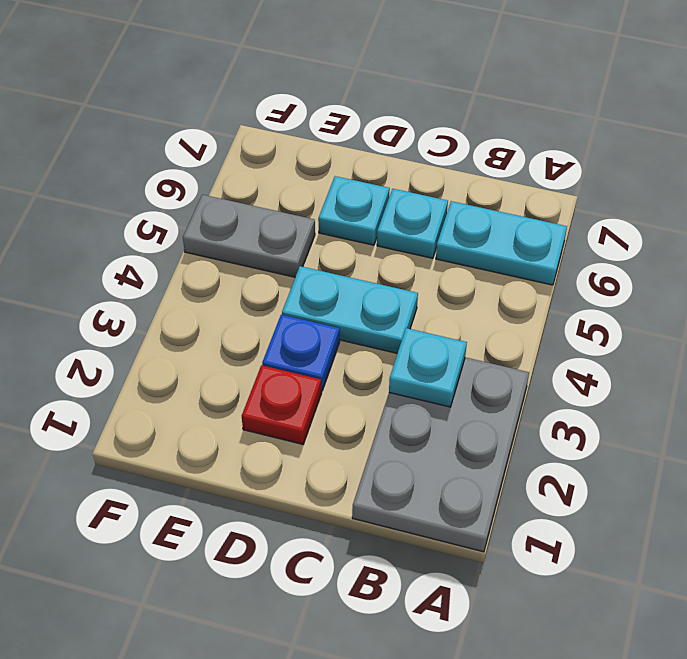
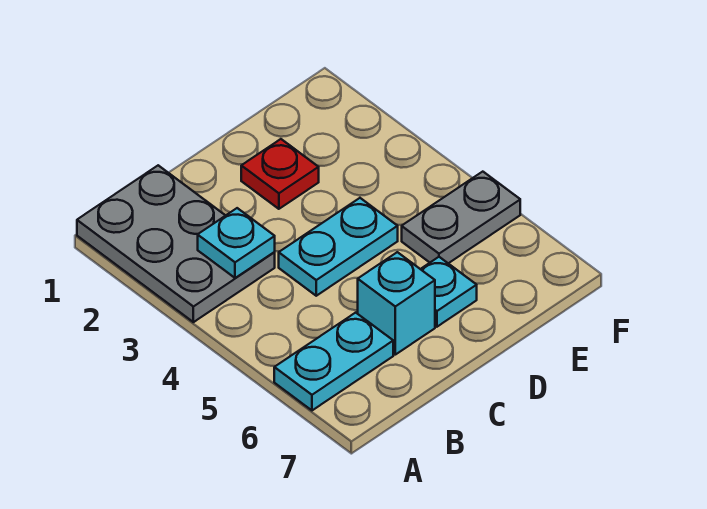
cyan 1x1 plate [377,189,448,258] -> cyan 1x1 brick [358,252,435,355]
blue 1x1 plate [262,315,340,391] -> none

